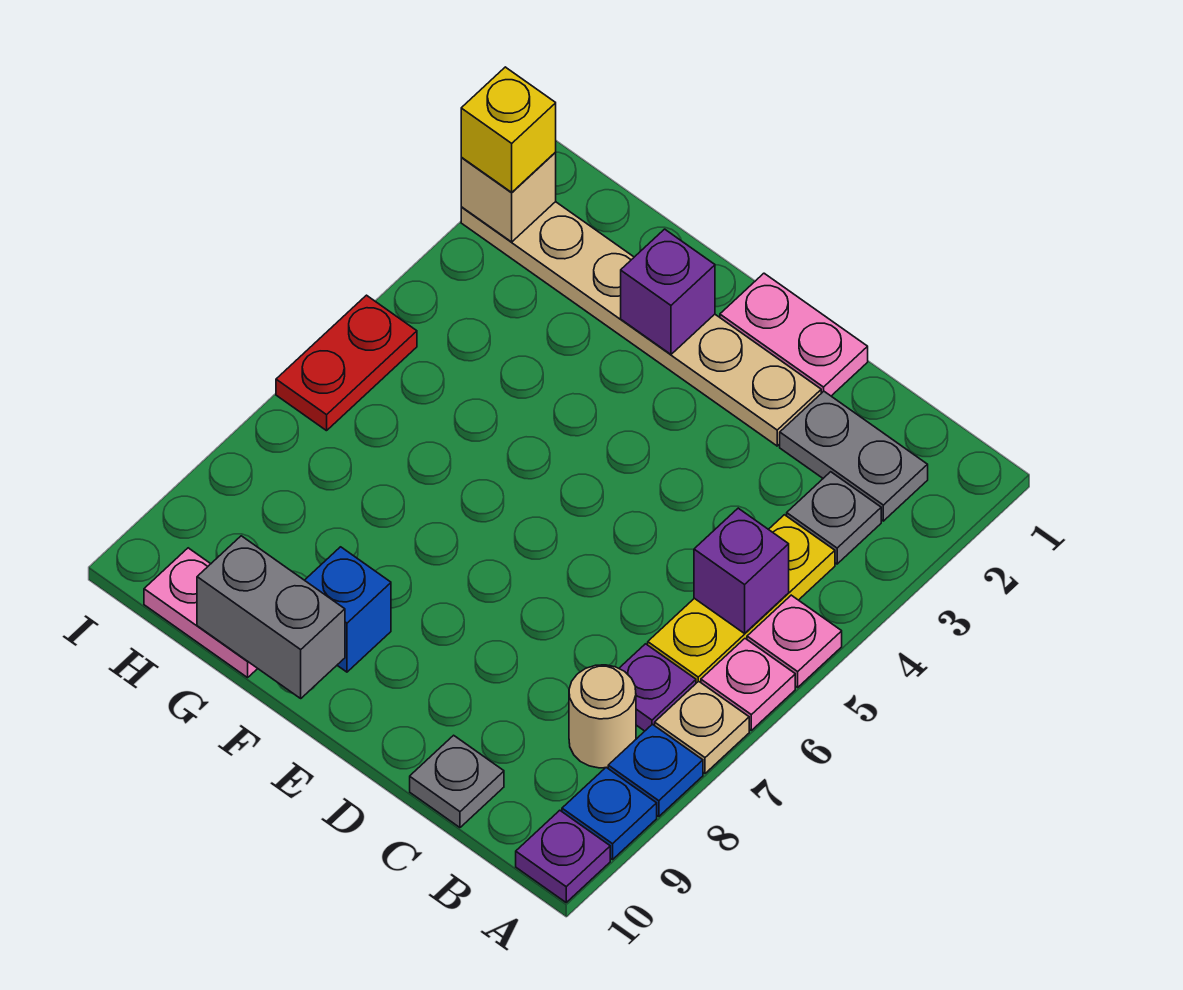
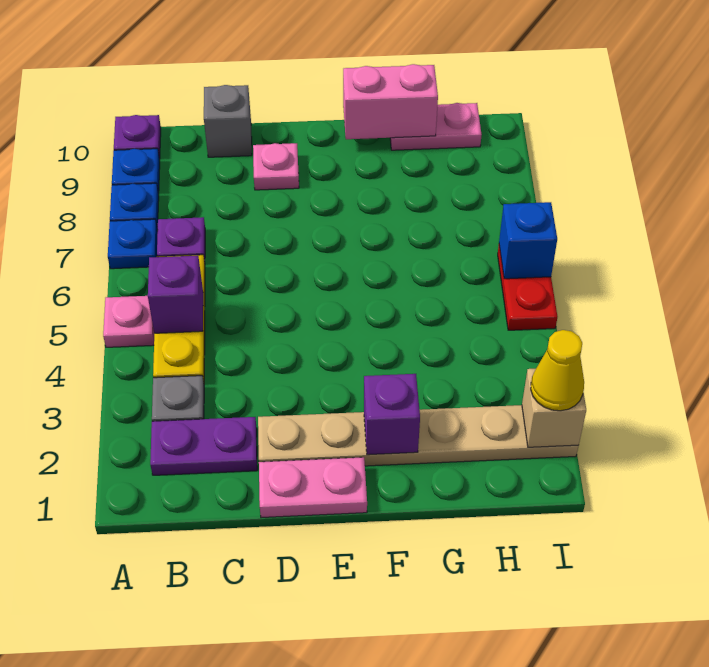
pink 1x1 plate [701,639,795,730] -> pink 1x1 plate moved to [253,143,299,190]
tan 1x1 plate [655,681,749,773] -> blue 1x1 plate [108,219,158,269]
grey 1x2 plate [780,391,928,521] -> purple 1x2 plate [150,417,257,475]
tan 1x1 round brick [569,665,636,768] -> none
grey 1x1 plate [410,735,504,827] -> grey 1x1 brick [204,85,252,157]
blue 1x1 brick [305,547,391,672] -> blue 1x1 brick moved to [499,202,557,279]
grey 1x2 brick [197,536,345,698] -> pink 1x2 brick [343,64,438,139]
yellow 1x1 brick [461,67,556,193] -> yellow 1x1 cone [531,330,584,411]

